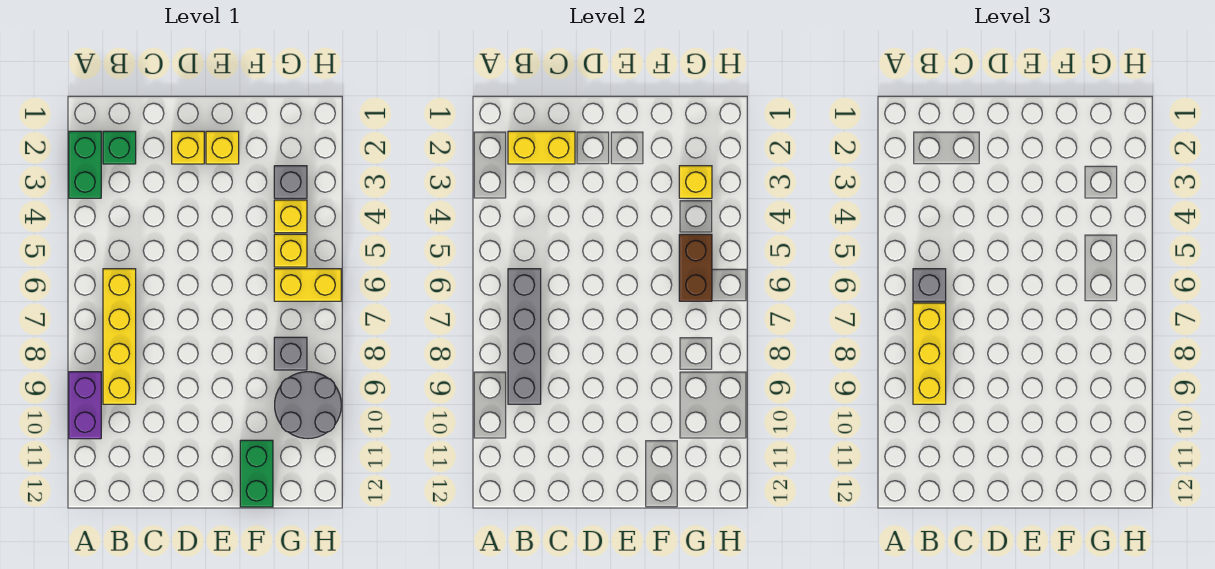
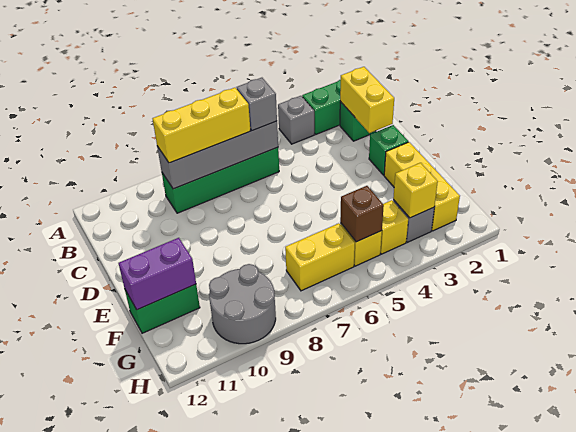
purple 1x2 brick [69,372,101,439] -> purple 1x2 brick moved to [119,238,196,310]
yellow 1x4 brick [103,269,136,404] -> green 1x4 brick [162,147,279,213]
yellow 1x1 brick [172,131,204,164] -> green 1x1 brick [369,125,408,175]
yellow 1x1 brick [206,131,239,164] -> yellow 1x3 brick [384,142,460,231]
brown 1x2 brick [679,234,712,301] -> brown 1x1 brick [340,186,384,242]
yellow 1x2 brick [274,269,341,301] -> yellow 1x2 brick turned to [285,223,355,291]
grey 1x1 brick [274,337,307,370] -> grey 1x1 brick moved to [278,96,314,144]

